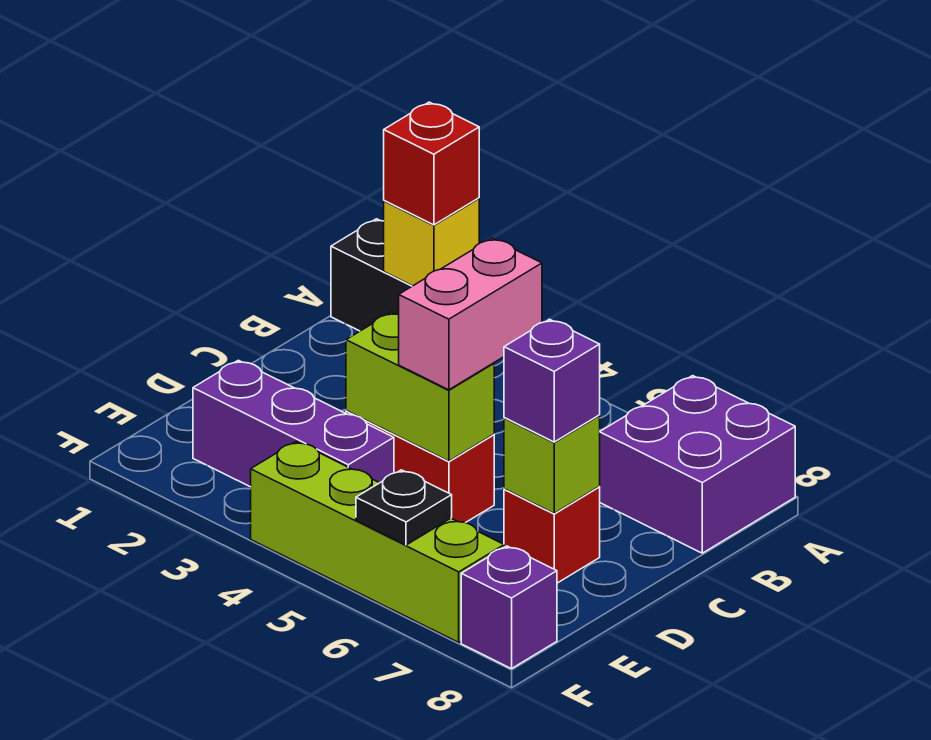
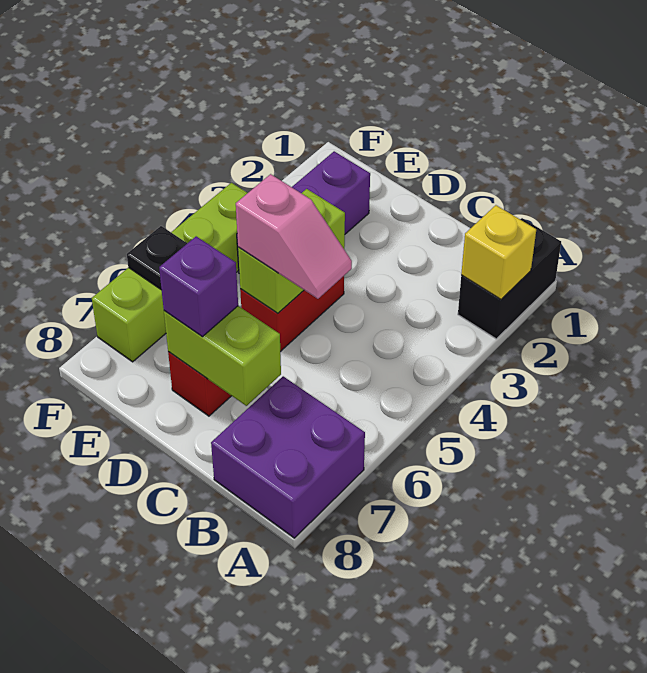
red 1x1 brick [384,102,479,225] -> none
pink 1x2 brick [399,238,542,390] -> pink 1x2 slope [236,174,352,299]
lime 1x1 brick [504,415,600,513] -> lime 1x2 brick [164,306,281,406]
purple 1x1 brick [461,546,557,669] -> none

